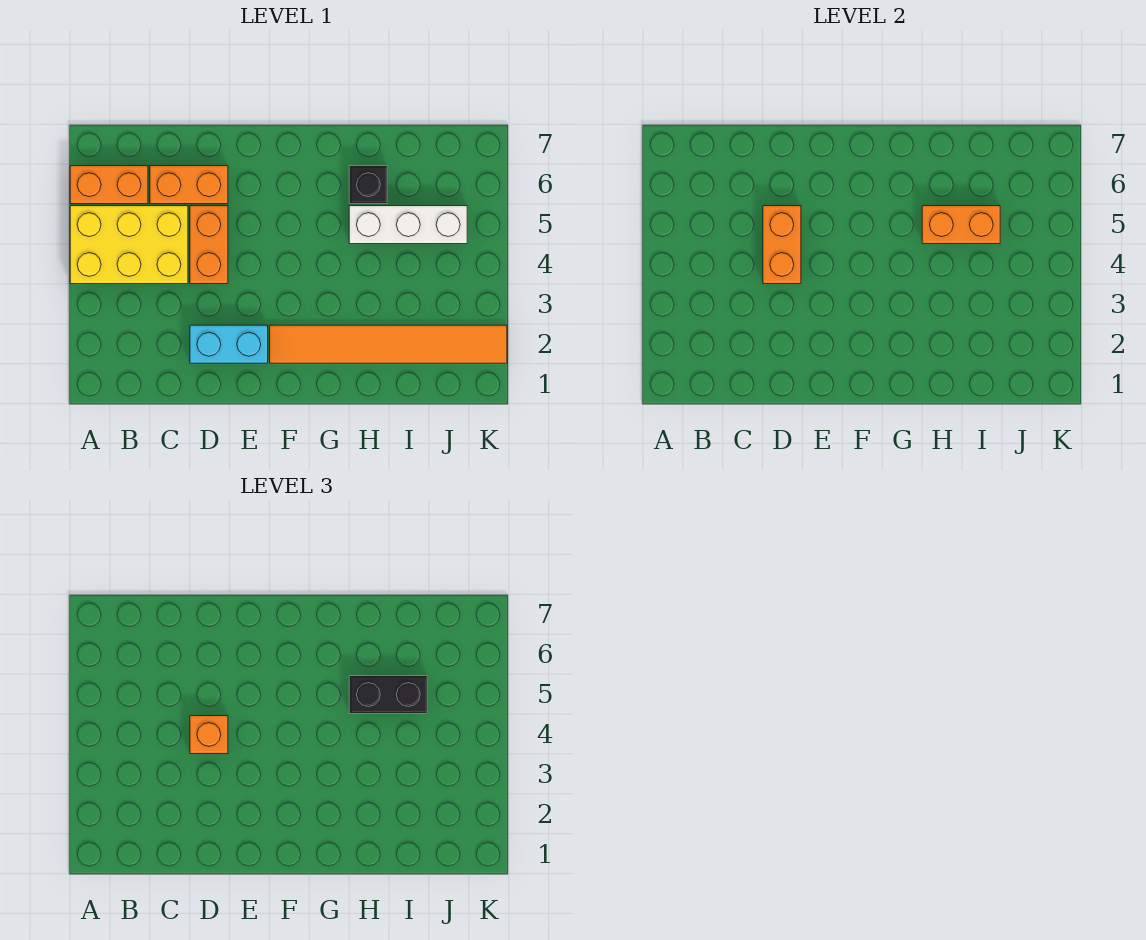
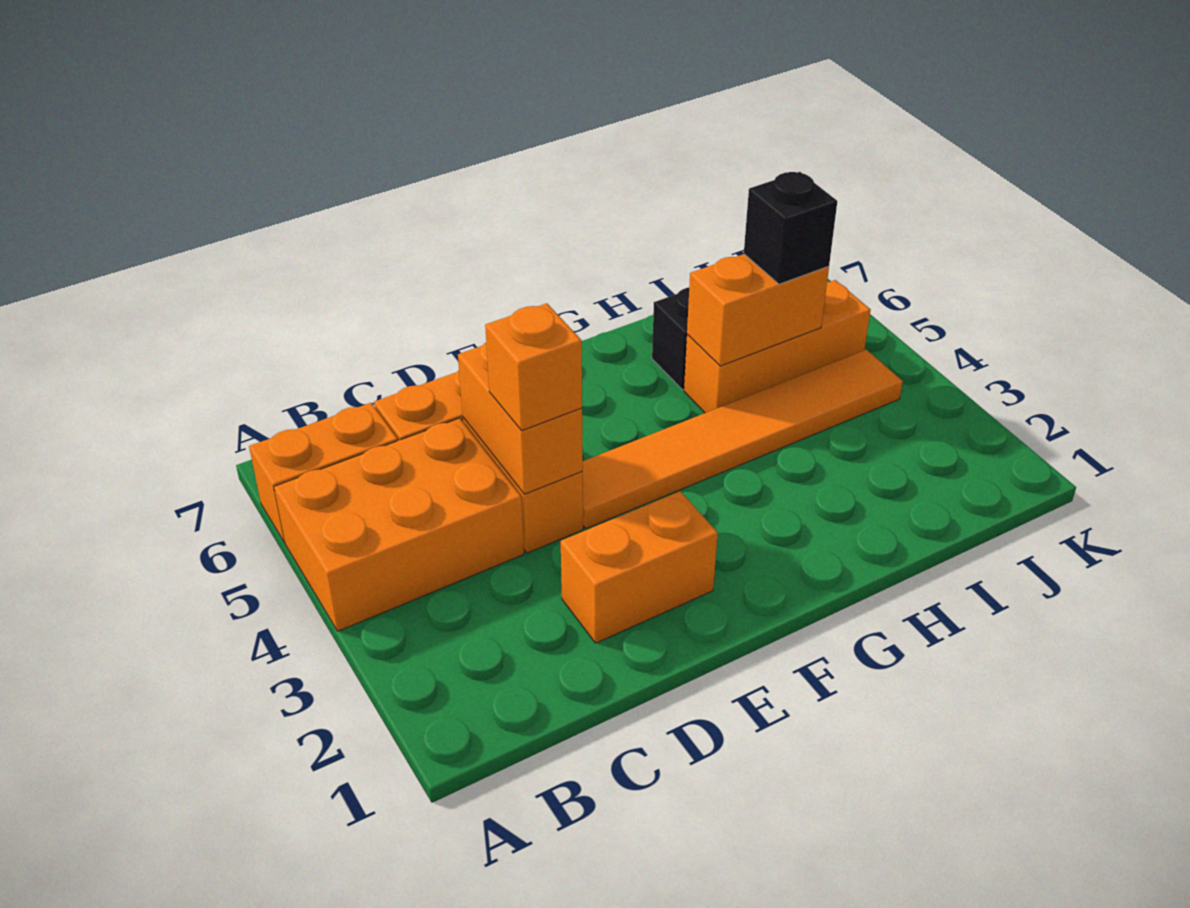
yellow 2x3 brick [70,206,188,284] -> orange 2x3 brick [274,418,524,631]
cyan 1x2 brick [190,325,268,363] -> orange 1x2 brick [561,491,718,643]
orange 1x6 tile [270,325,507,363] -> orange 1x6 tile moved to [582,350,903,529]
white 1x3 brick [349,206,467,244] -> orange 1x3 brick [684,280,871,413]
black 1x2 brick [349,676,427,714] -> black 1x1 brick [744,172,837,284]

